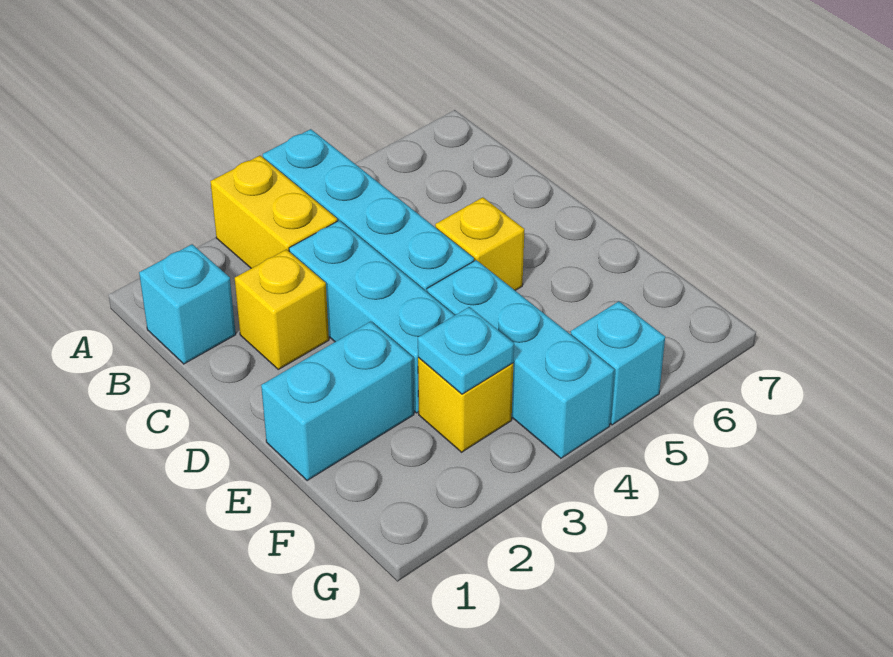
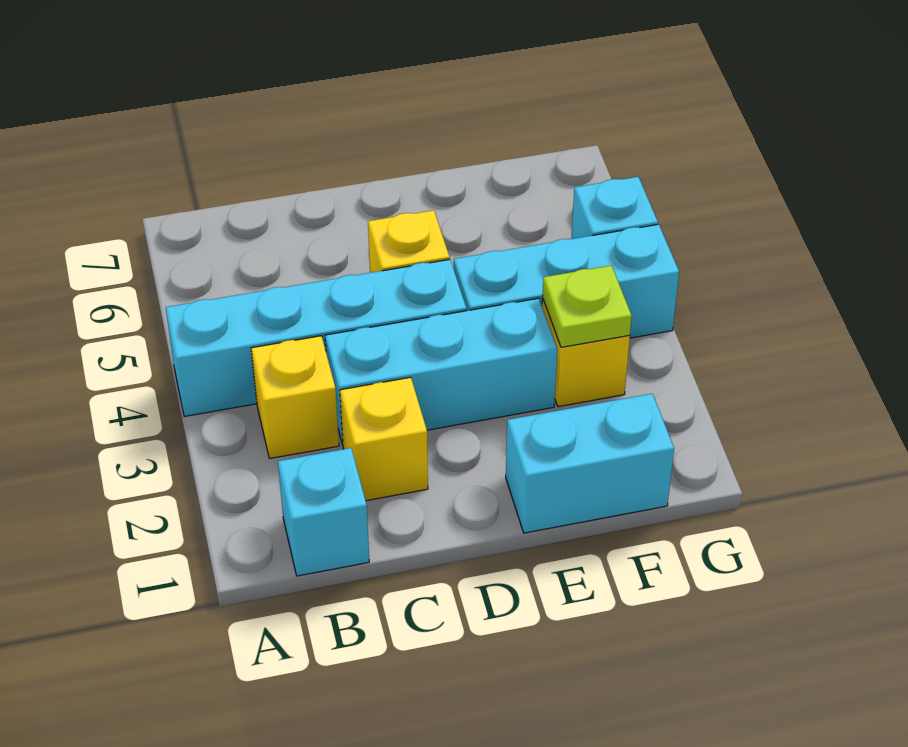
yellow 1x2 brick [210,156,337,268] -> yellow 1x1 brick [251,336,339,458]
cyan 1x2 brick [261,321,414,481] -> cyan 1x2 brick turned to [506,394,674,533]
cyan 1x1 plate [418,307,514,394] -> lime 1x1 plate [543,266,632,347]

